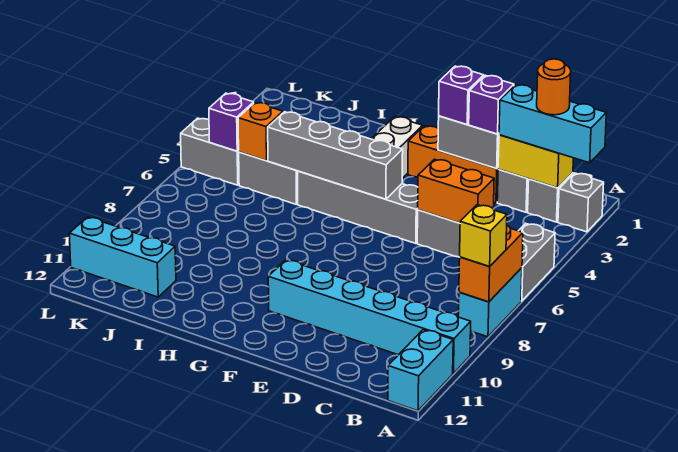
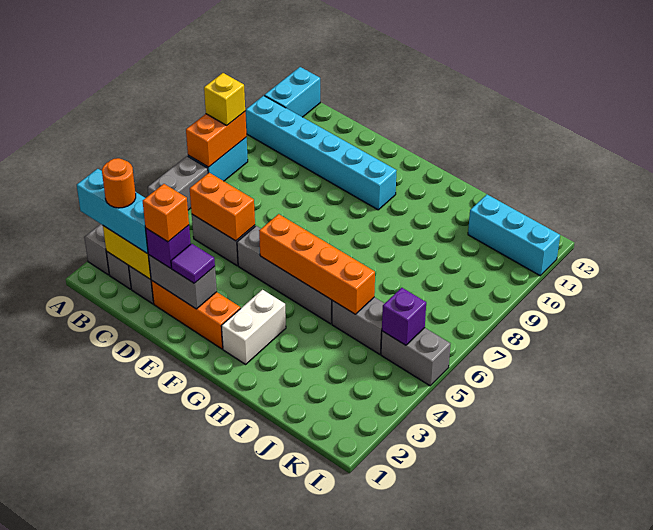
purple 1x1 brick [439,66,484,125] -> purple 1x1 tile [171,244,215,283]
grey 1x4 brick [268,112,403,199] -> orange 1x4 brick [259,214,375,314]
orange 1x1 brick [238,103,283,161] -> orange 1x1 brick moved to [143,184,189,242]

